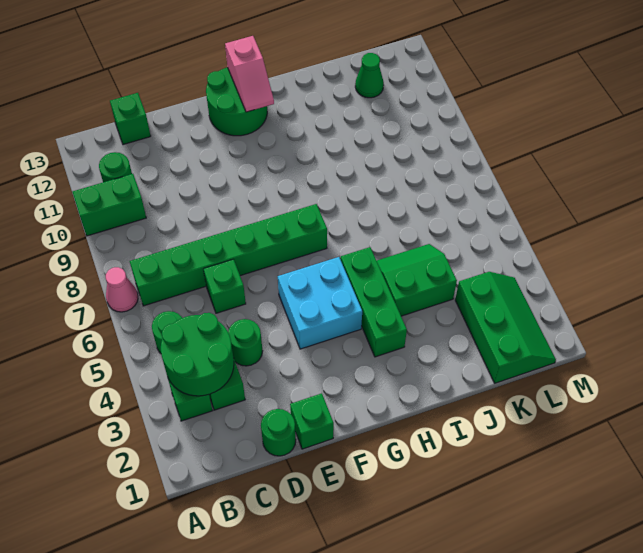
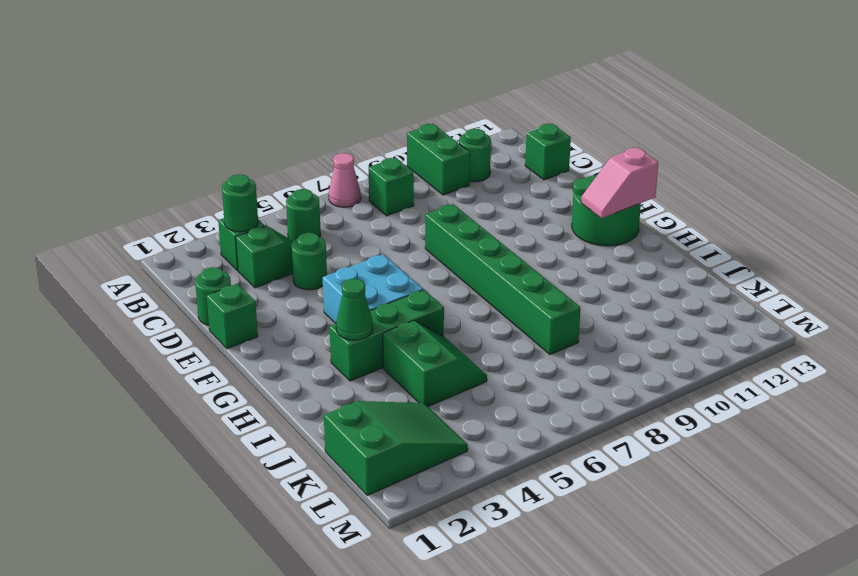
green 2x2 round brick [161,313,234,396] -> green 1x1 round brick [222,174,258,232]
green 1x6 brick [130,204,327,306] -> green 1x6 brick moved to [425,204,580,355]
green 1x1 brick [203,259,246,313] -> green 1x1 brick moved to [369,158,414,216]
green 2x3 slope [455,272,556,383] -> green 2x3 slope turned to [324,401,468,495]
green 1x1 cone [355,53,384,98] -> green 1x1 cone moved to [336,279,373,340]

